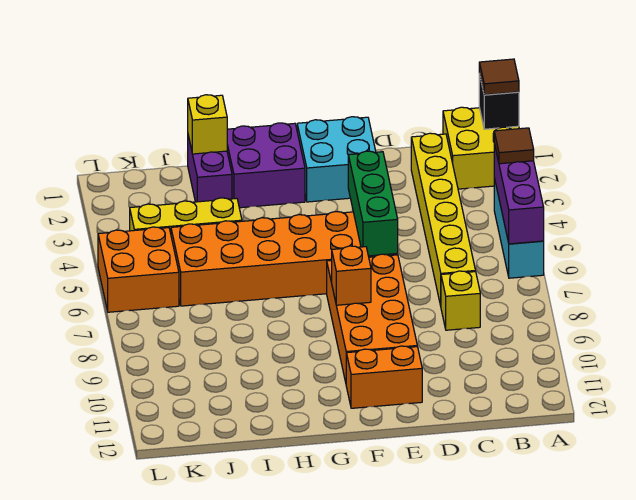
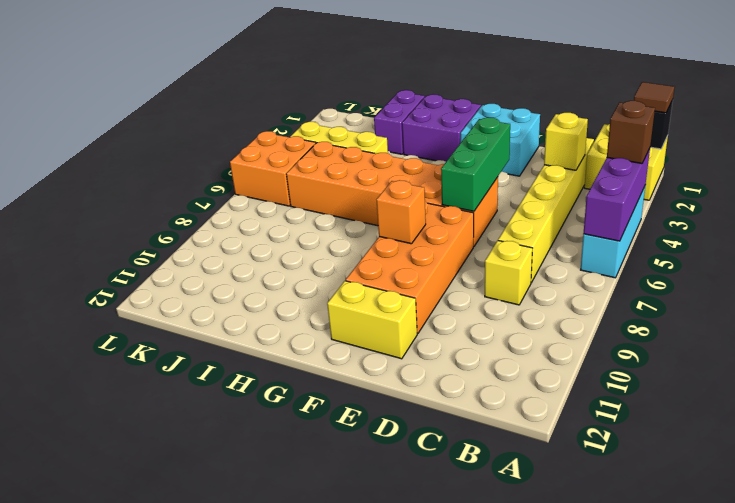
brown 1x1 tile [494,128,534,164] -> brown 1x1 brick [607,101,655,164]
orange 1x2 brick [346,346,422,408] -> yellow 1x2 brick [327,281,417,359]
yellow 1x1 brick [188,95,227,154] -> yellow 1x1 brick moved to [544,113,588,170]

